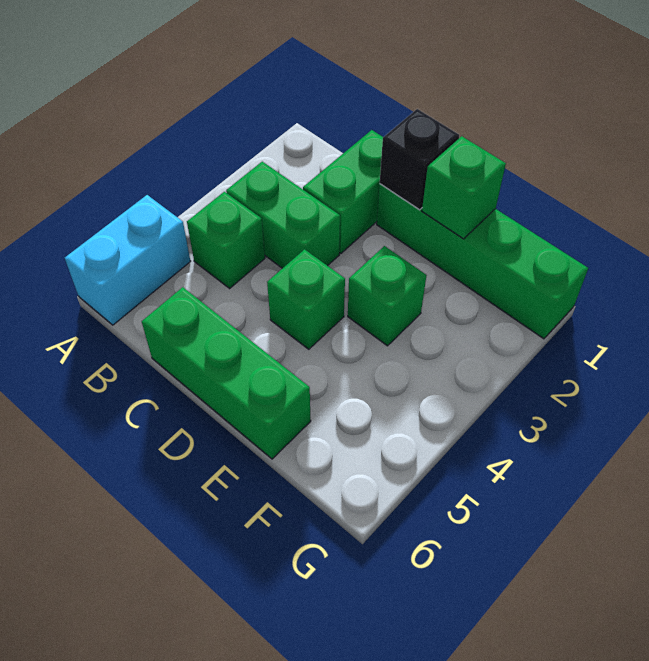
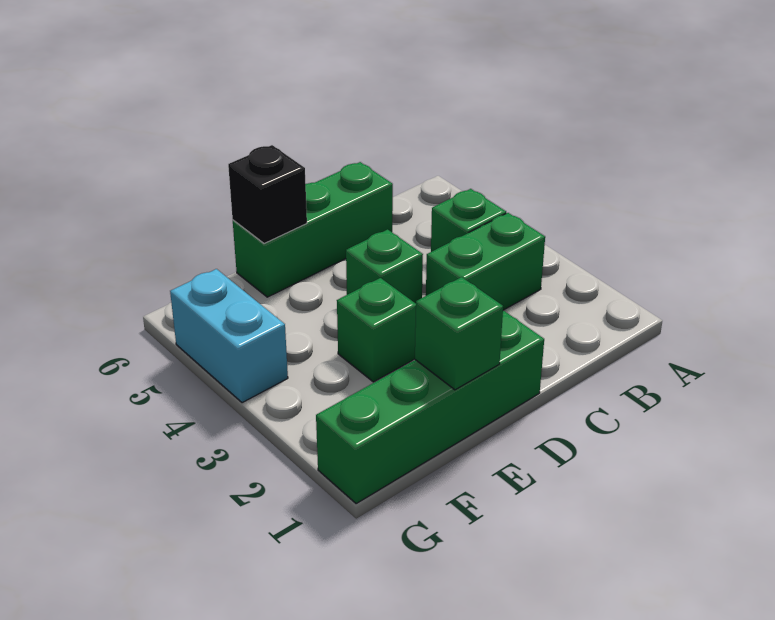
cyan 1x2 brick [65,195,191,325] -> cyan 1x2 brick moved to [170,269,288,403]
green 1x2 brick [303,130,383,254] -> none
black 1x1 brick [380,109,459,210] -> black 1x1 brick moved to [228,145,307,244]

